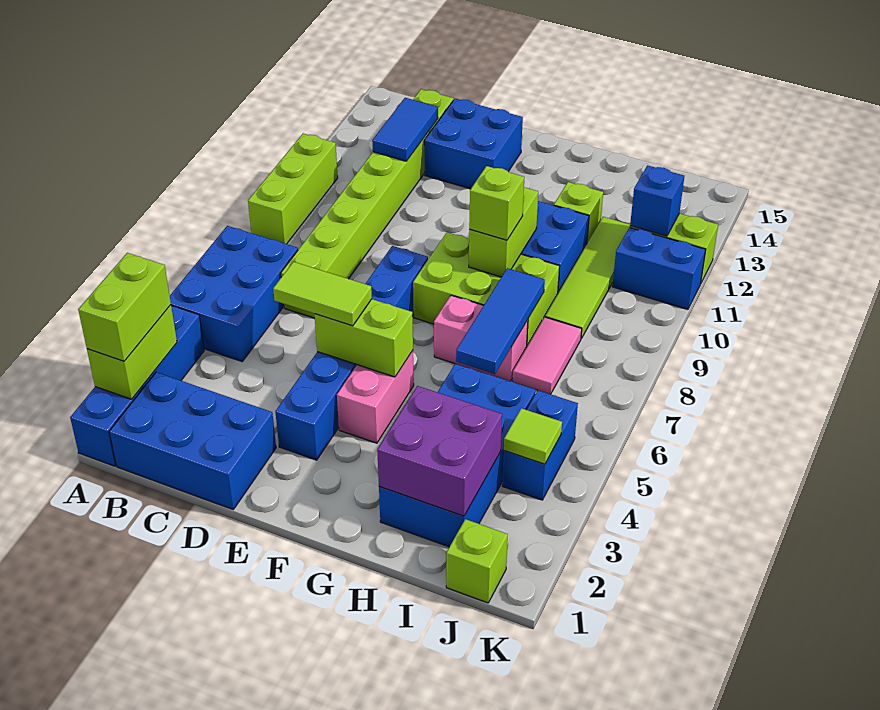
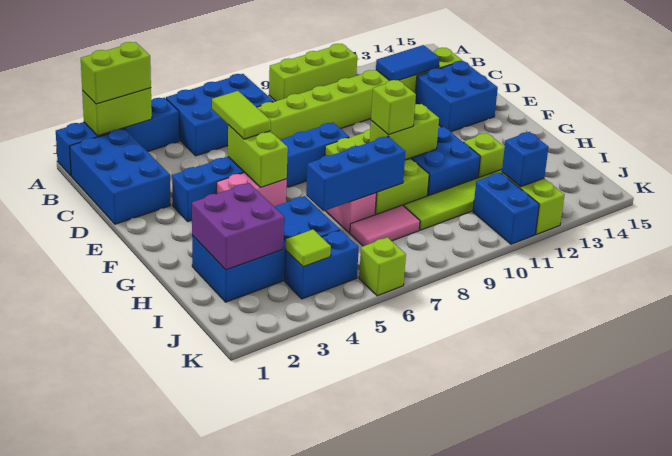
blue 1x3 tile [456,268,545,374] -> blue 1x3 brick [306,136,406,211]
lime 1x1 brick [446,519,508,603] -> lime 1x1 brick moved to [359,237,406,296]

